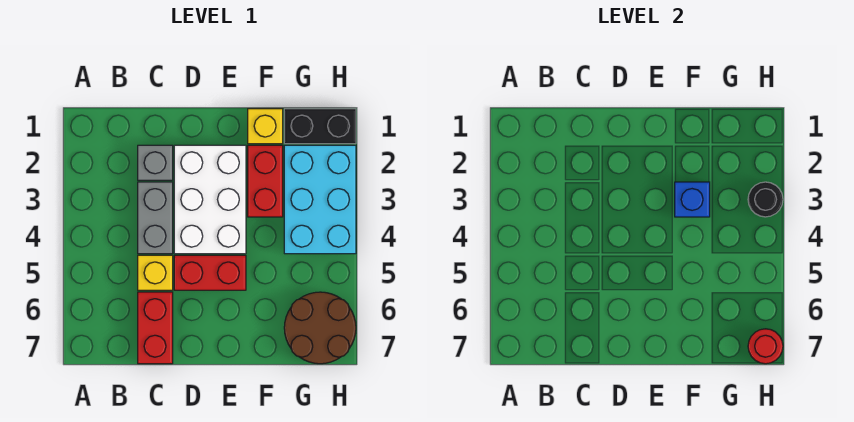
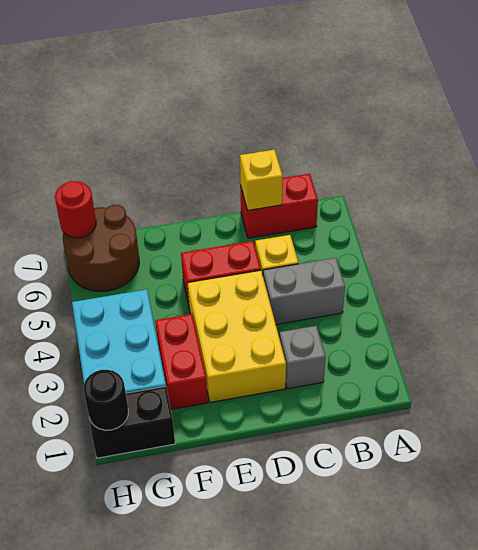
grey 1x2 brick [138,182,173,254] -> grey 1x2 brick turned to [263,258,345,324]
red 1x2 brick [138,292,173,364] -> red 1x2 brick turned to [241,174,318,238]
white 2x3 brick [174,145,246,254] -> yellow 2x3 brick [187,270,286,402]
yellow 1x1 brick [248,109,283,144] -> yellow 1x1 brick moved to [240,150,283,210]
blue 1x1 brick [675,182,710,217] -> none
black 1x1 round brick [748,182,783,217] -> black 1x1 round brick moved to [84,370,128,430]

